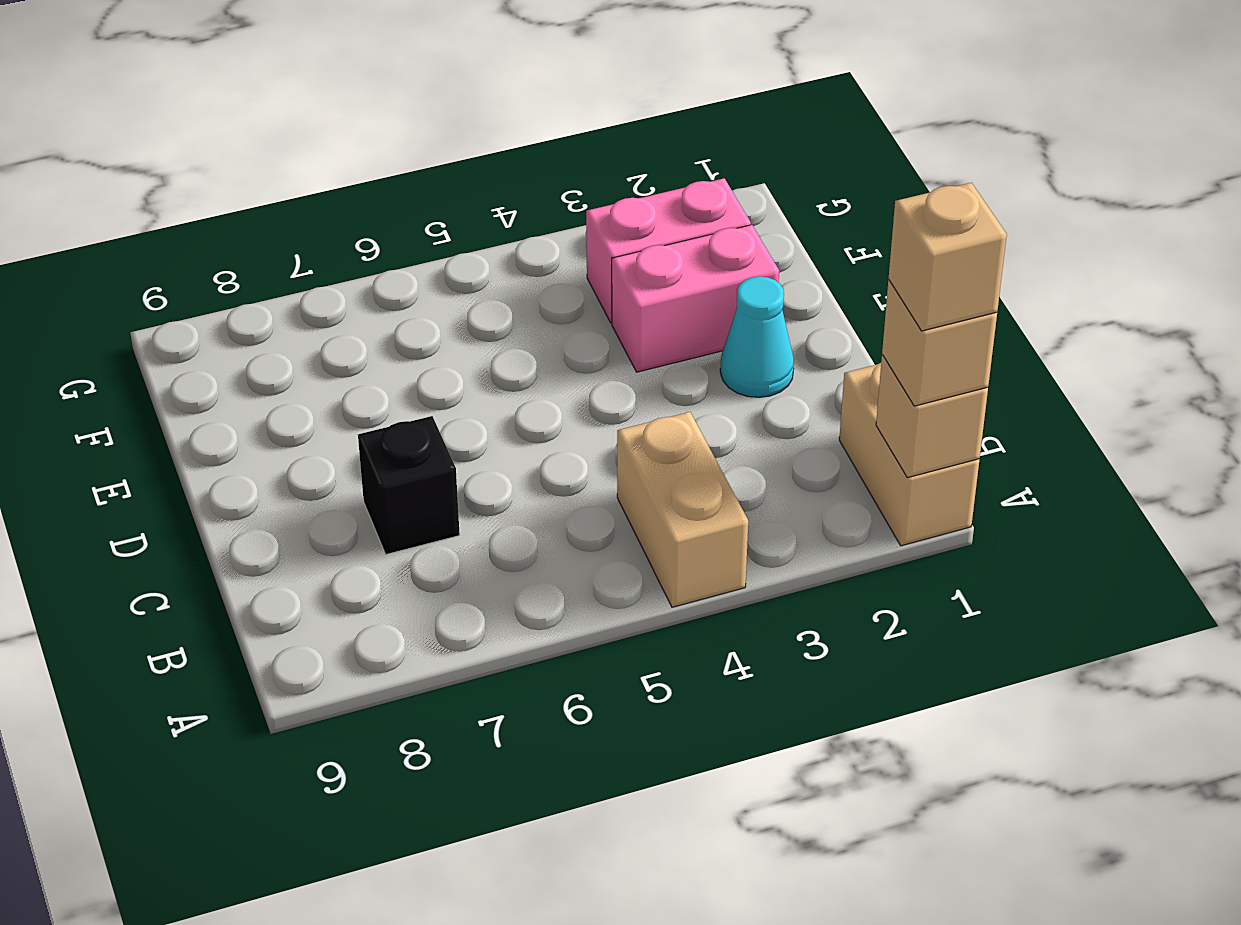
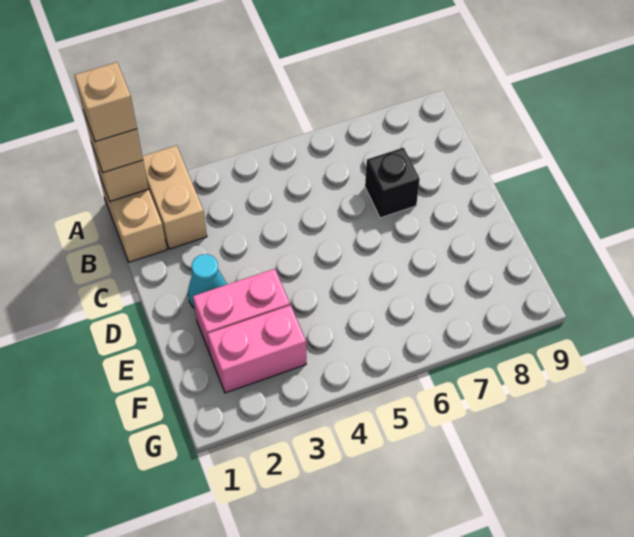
tan 1x2 brick [617,412,748,607] -> tan 1x2 brick moved to [142,145,207,249]

